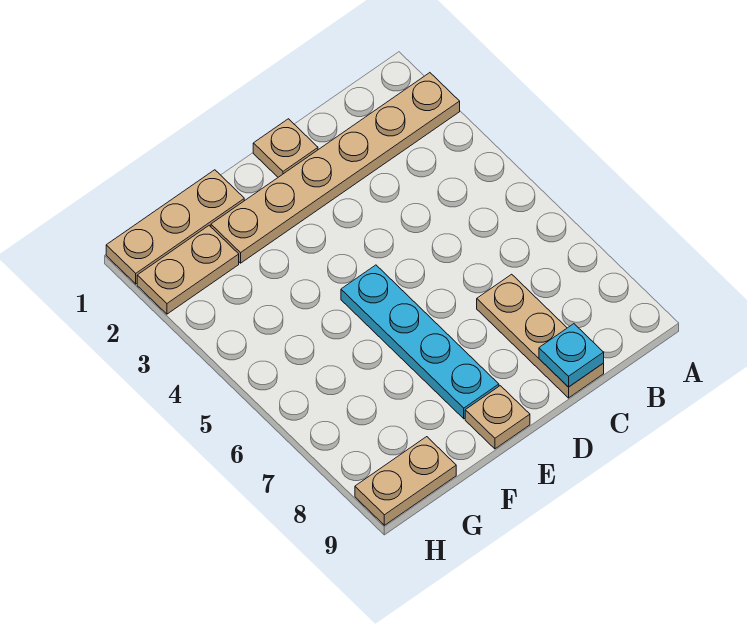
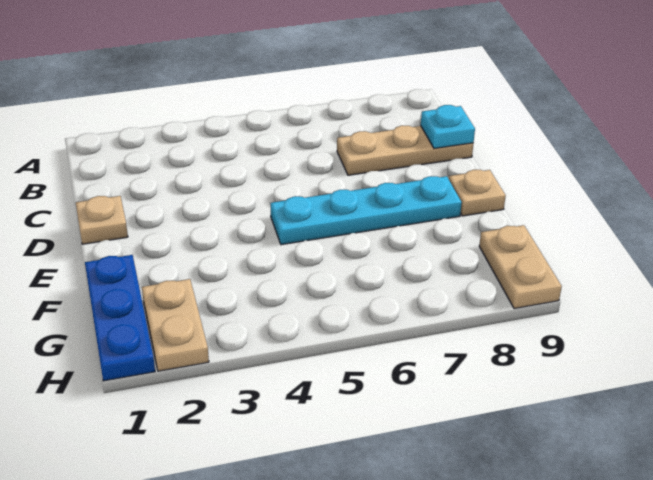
tan 1x6 plate [211,73,460,263] -> none
tan 1x3 plate [106,170,244,284] -> blue 1x3 plate [85,255,155,381]

